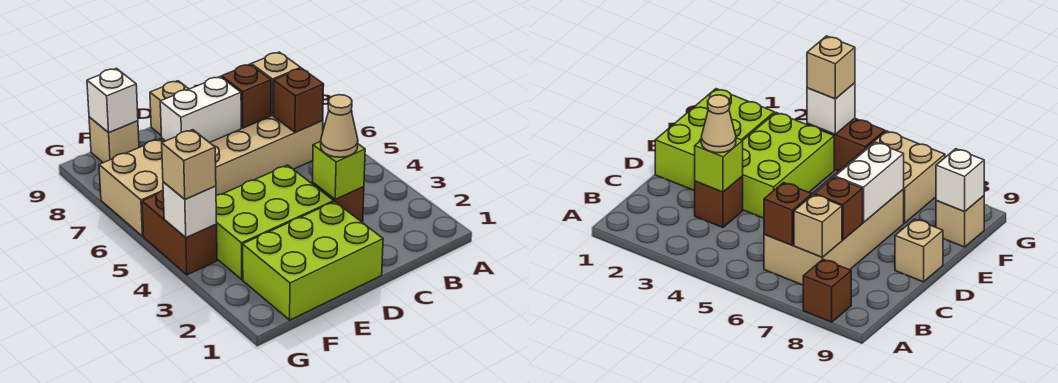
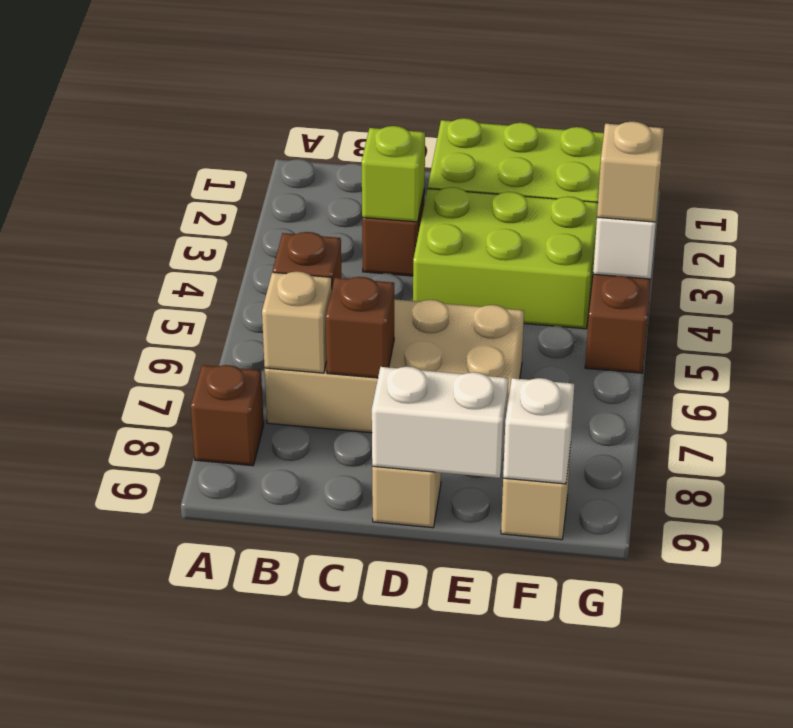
tan 1x1 cone [321,95,358,157] -> none
white 1x2 brick [160,77,241,143] -> white 1x2 brick moved to [372,367,508,478]
tan 2x2 brick [99,139,163,236] -> none

